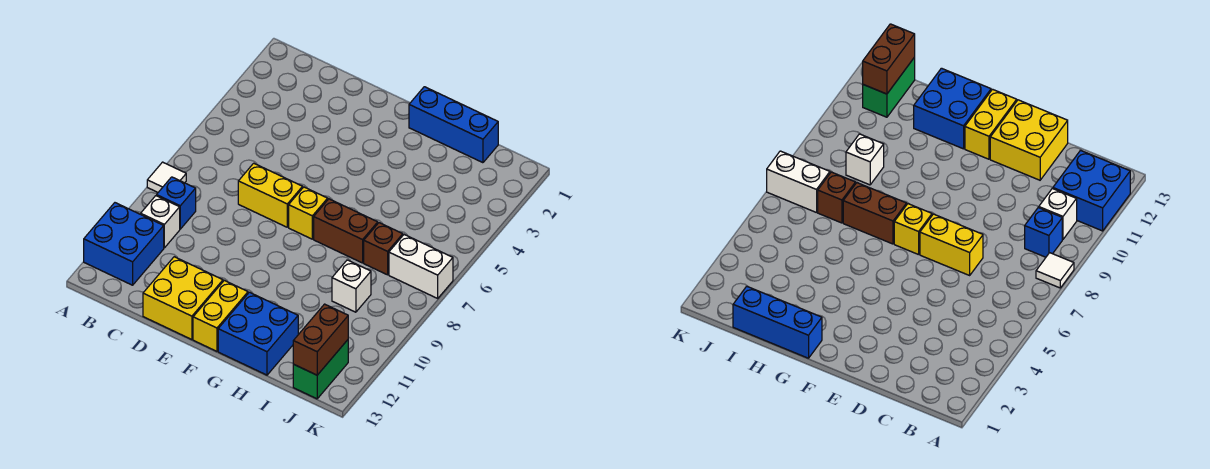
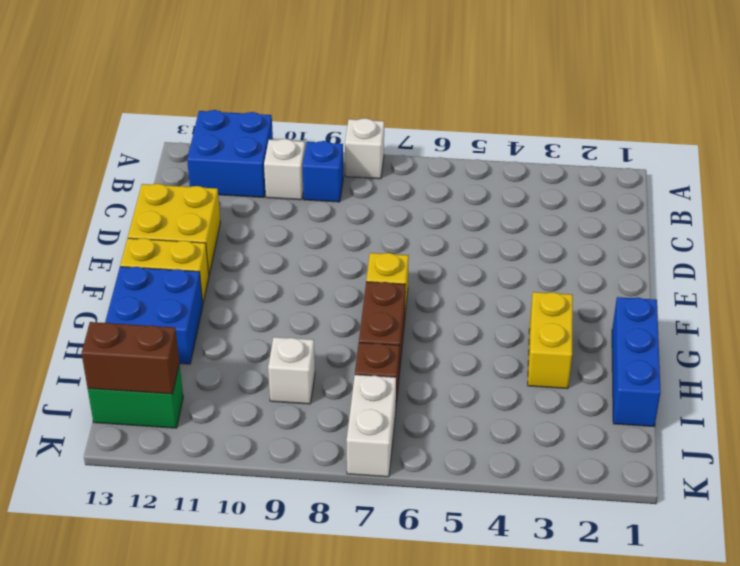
white 1x1 tile [147,162,186,192] -> white 1x1 brick [345,118,384,179]
yellow 1x2 brick [238,163,303,227] -> yellow 1x2 brick moved to [528,292,573,389]

